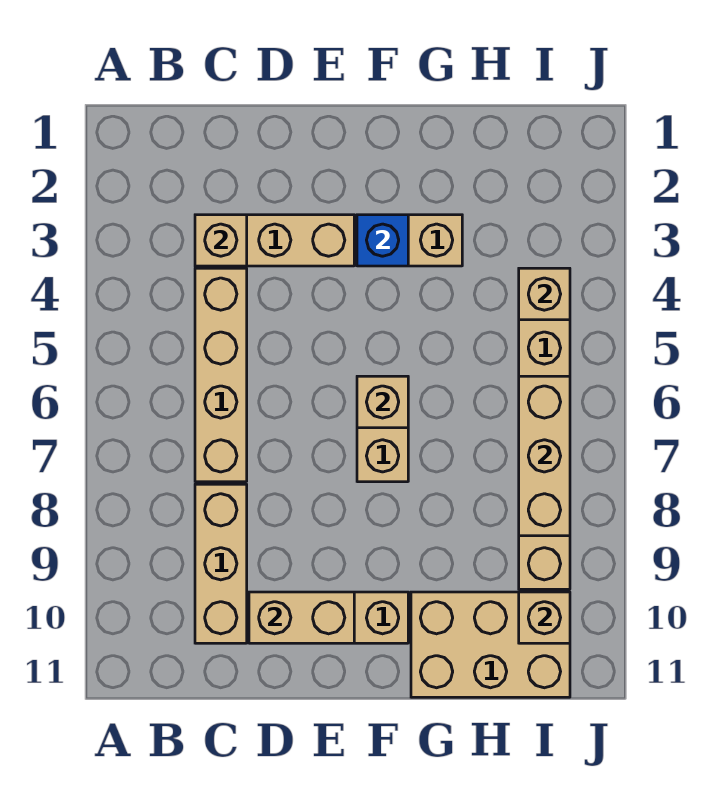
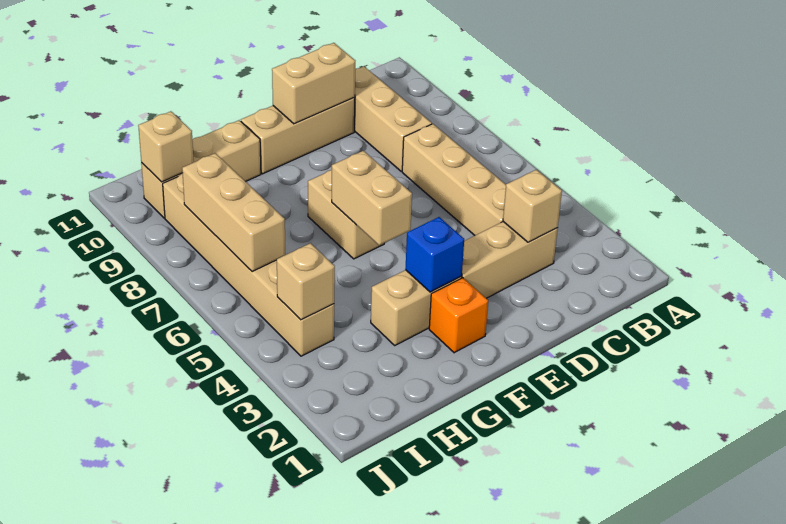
none -> orange 1x1 brick [429,278,488,353]
tan 1x1 brick [357,376,408,428] -> tan 1x2 brick [332,151,412,245]
tan 2x3 brick [411,592,570,697] -> tan 1x3 brick [141,120,261,218]

